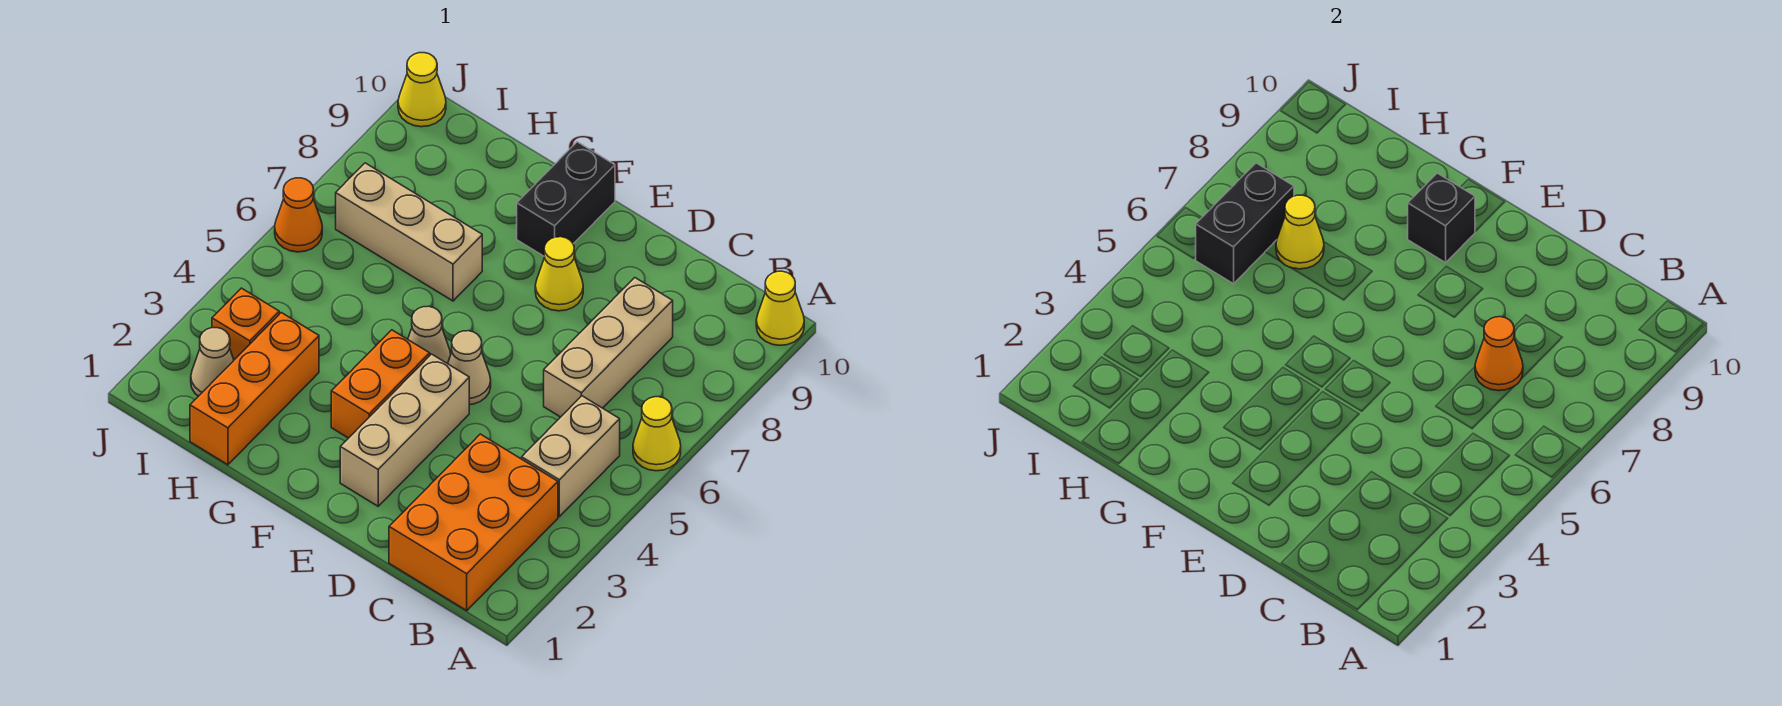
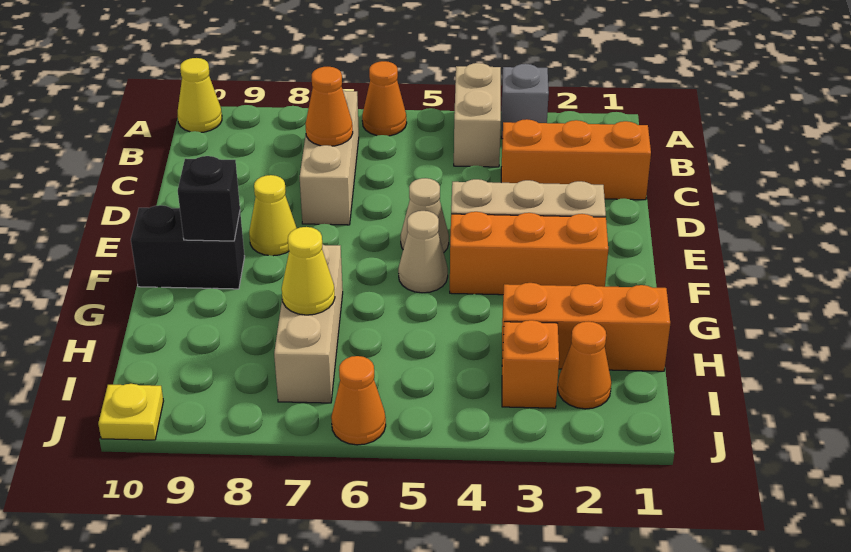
none -> grey 1x1 brick [501,64,549,139]
yellow 1x1 cone [633,397,681,471] -> orange 1x1 cone [362,61,407,136]
orange 2x3 brick [389,434,558,611] -> orange 1x3 brick [501,119,651,200]
tan 1x2 brick [522,396,620,517] -> tan 1x2 brick turned to [454,63,501,167]
tan 1x3 brick [544,278,673,417] -> tan 1x3 brick turned to [300,90,359,225]
orange 1x2 brick [331,330,430,438] -> orange 1x3 brick [450,212,608,295]
tan 1x1 cone [191,328,234,396] -> orange 1x1 cone [558,322,611,409]
black 1x2 brick [1196,163,1294,284] -> none
yellow 1x1 cone [398,53,446,127] -> yellow 1x1 plate [98,384,163,440]

